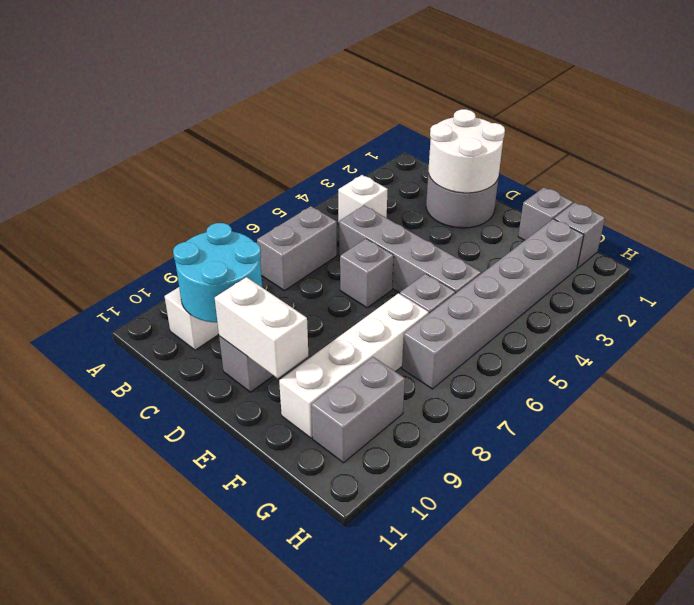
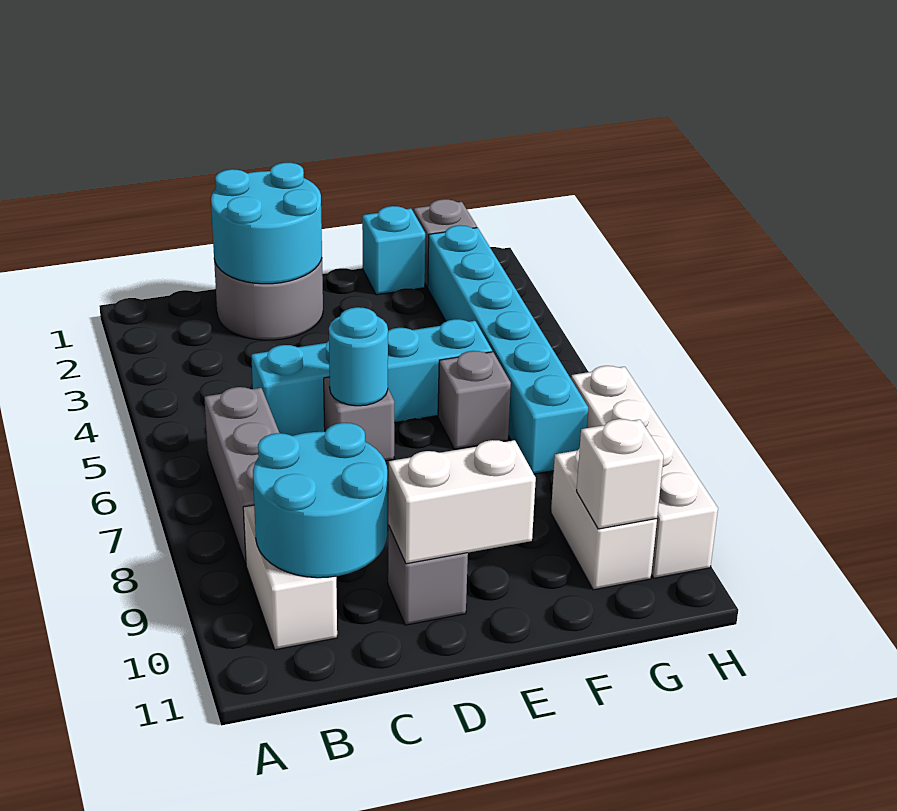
white 1x1 brick [338,175,388,224] -> white 1x1 brick moved to [577,419,664,529]
grey 1x2 brick [257,206,337,291] -> grey 1x3 brick [204,387,279,564]
white 2x2 round brick [428,109,505,193] -> cyan 2x2 round brick [211,163,322,284]
grey 1x4 brick [339,206,481,293] -> cyan 1x4 brick [251,319,492,436]
none -> cyan 1x1 round brick [329,307,388,406]
grey 1x1 brick [518,187,573,240] -> cyan 1x1 brick [362,206,425,295]
white 1x4 brick [279,293,429,438] -> white 1x4 brick moved to [571,366,718,578]
grey 1x6 brick [402,219,584,389] -> cyan 1x6 brick [428,225,588,474]
grey 1x2 brick [311,357,405,463] -> white 1x2 brick [551,448,657,590]

